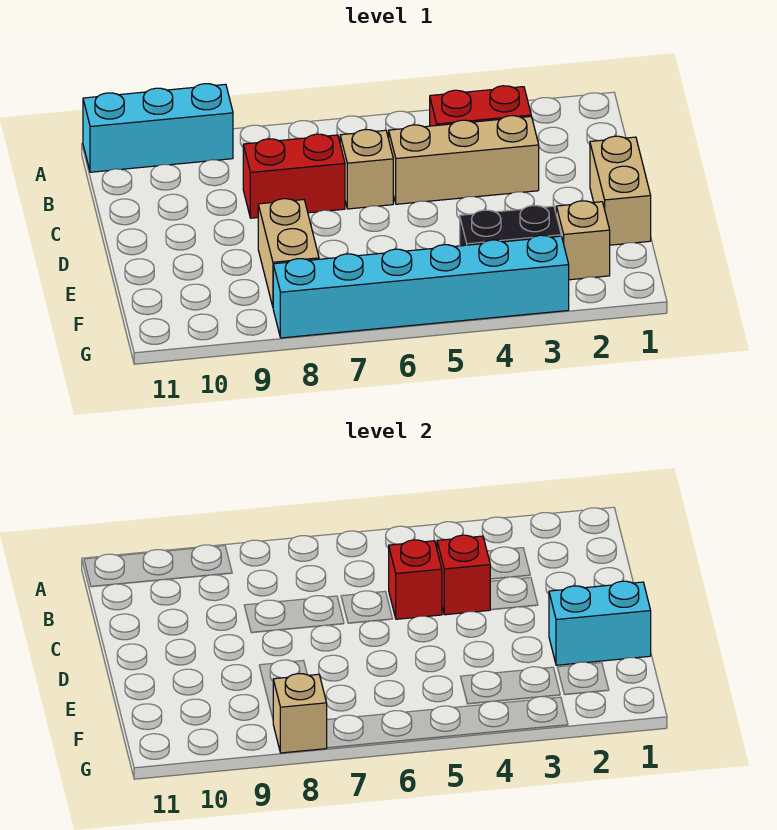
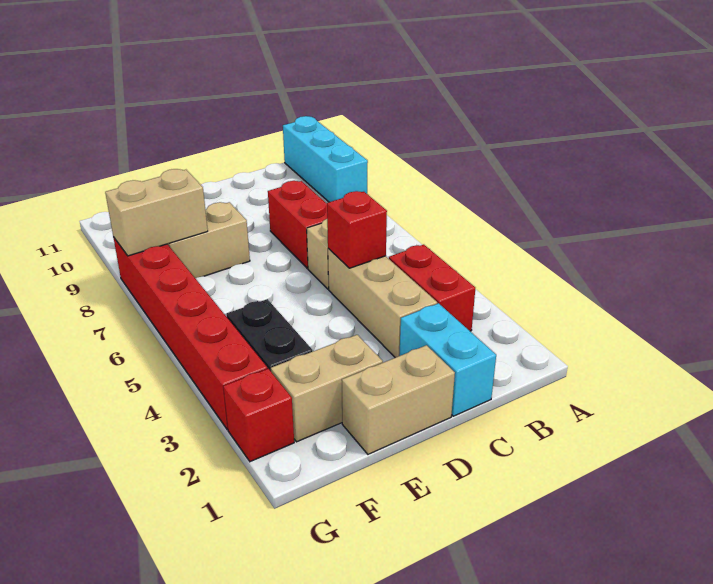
red 1x1 brick [437,535,490,615] -> red 1x1 brick moved to [223,369,294,462]
cyan 1x2 brick [549,581,651,665] -> cyan 1x2 brick moved to [399,303,496,416]
tan 1x1 brick [556,201,610,280] -> tan 1x2 brick [271,335,383,442]
cyan 1x6 brick [273,235,569,338] -> red 1x6 brick [113,237,267,430]
tan 1x1 brick [273,674,327,753] -> tan 1x2 brick [105,169,208,256]

